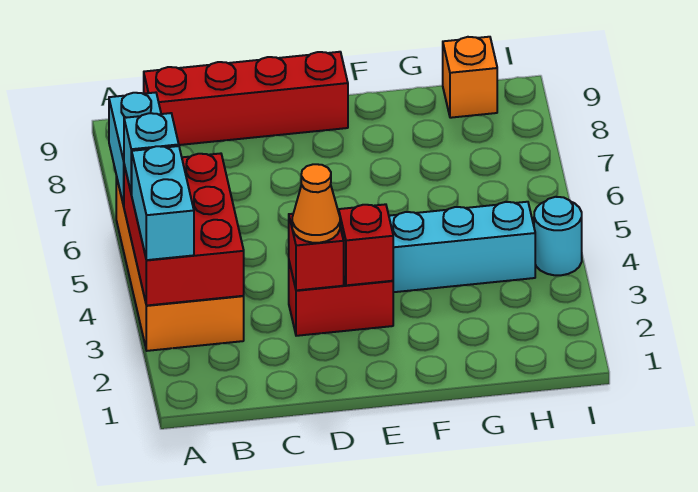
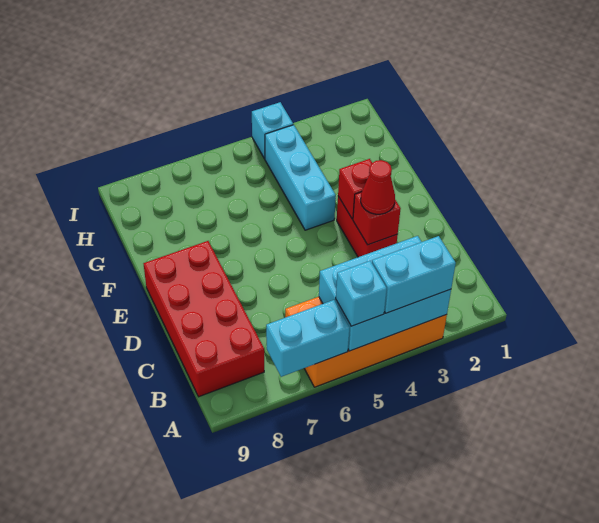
red 2x3 brick [124,153,244,306] -> cyan 2x3 brick [319,236,451,351]
red 1x4 brick [144,52,348,145] -> red 2x4 brick [144,241,264,397]
orange 1x1 cone [292,164,340,243] -> red 1x1 cone [361,160,395,214]
orange 1x1 brick [443,37,497,118] -> none
cyan 1x1 round brick [534,197,582,275] -> cyan 1x1 brick [252,102,293,159]

